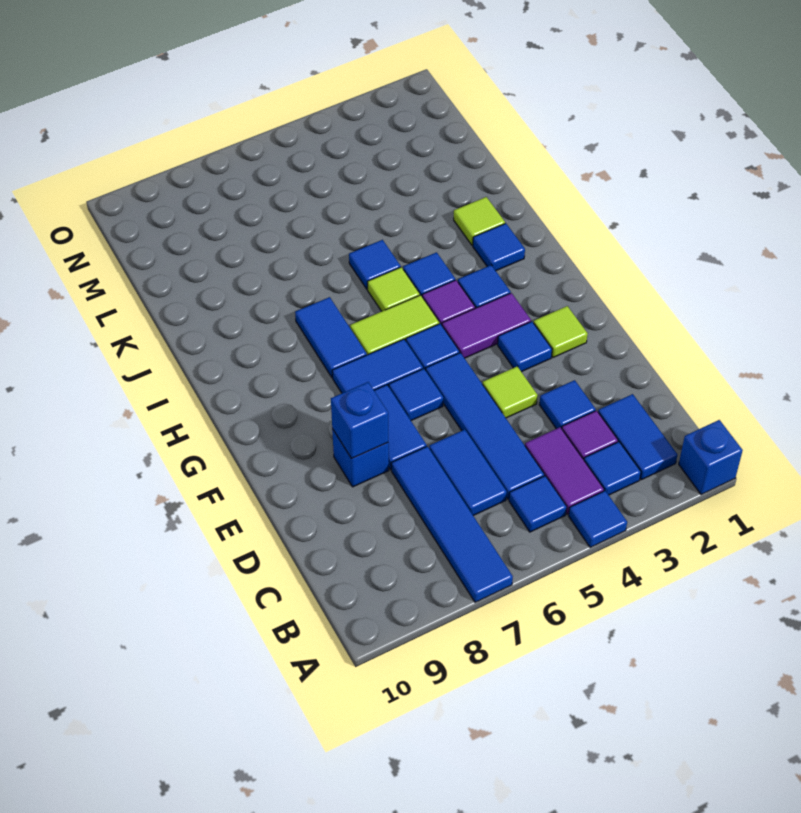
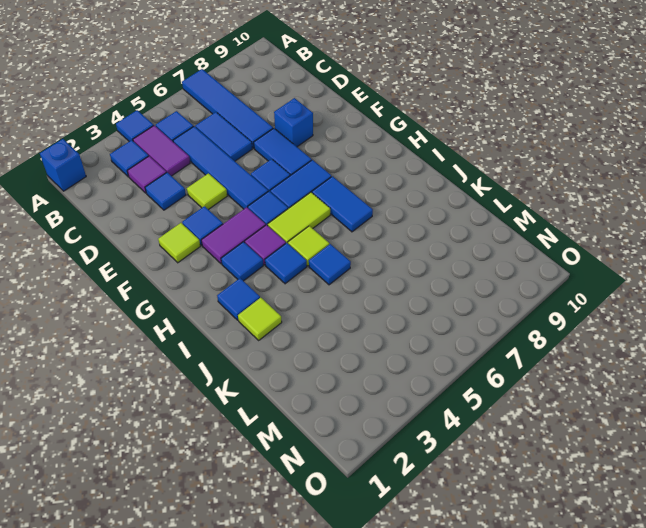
blue 1x2 tile [598,394,677,480] -> none
blue 1x1 brick [331,382,388,459] -> none

